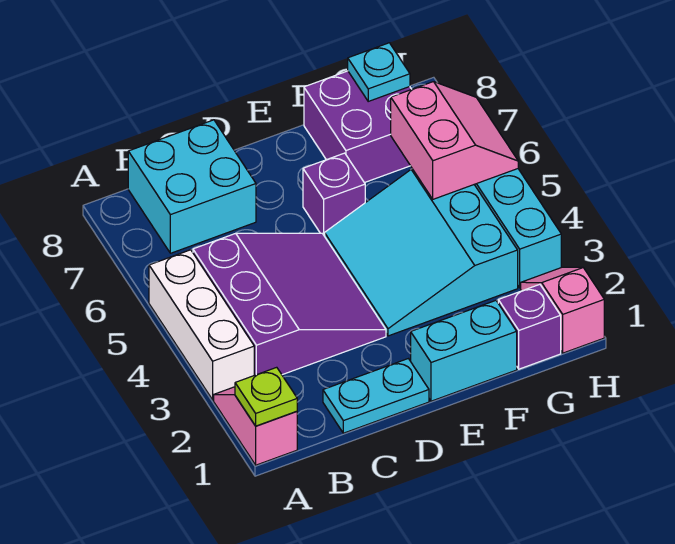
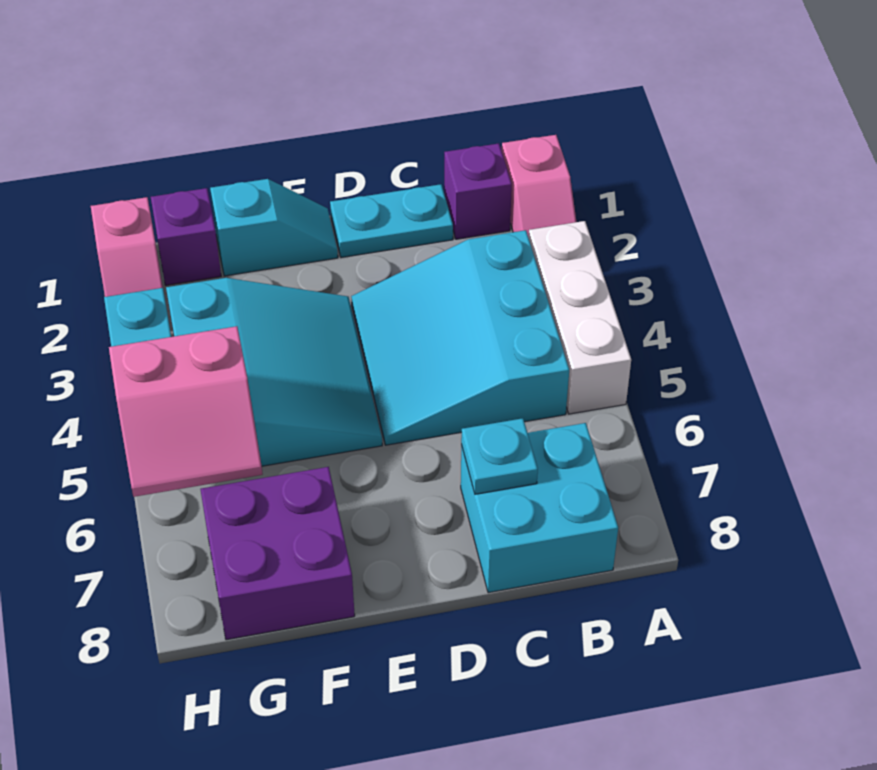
lime 1x1 plate [235,367,297,426] -> none
purple 3x3 slope [193,233,386,375] -> cyan 3x3 slope [351,230,569,445]
cyan 1x2 brick [411,301,517,401] -> cyan 1x2 slope [210,179,338,276]
purple 1x1 brick [303,153,365,236] -> purple 1x1 brick moved to [444,143,512,239]
pink 2x2 slope [391,82,518,199] -> pink 2x2 slope turned to [109,326,263,497]
cyan 1x1 plate [348,43,410,101] -> cyan 1x1 plate moved to [461,418,538,494]

